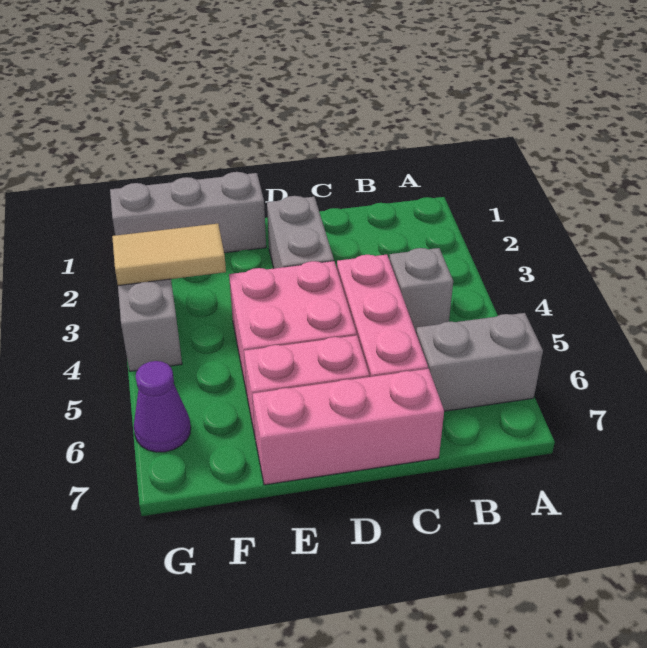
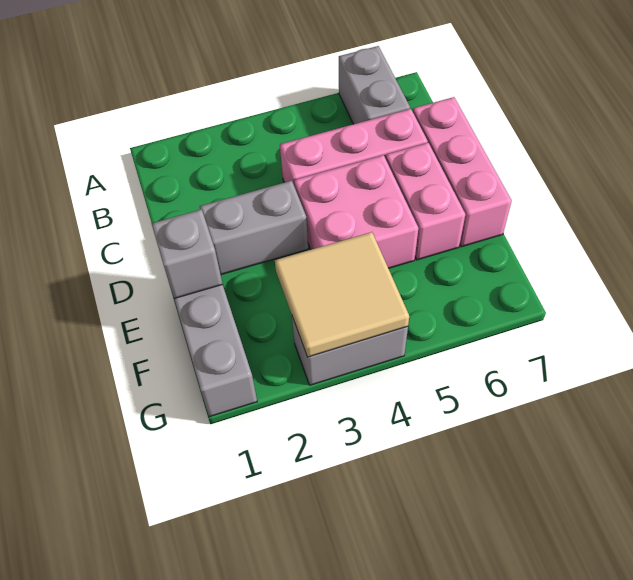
grey 1x1 brick [389,248,453,332] -> grey 1x1 brick moved to [152,210,223,299]
tan 1x2 tile [112,224,226,286] -> tan 2x2 tile [275,232,409,357]
purple 1x1 cone [134,361,191,452] -> none

